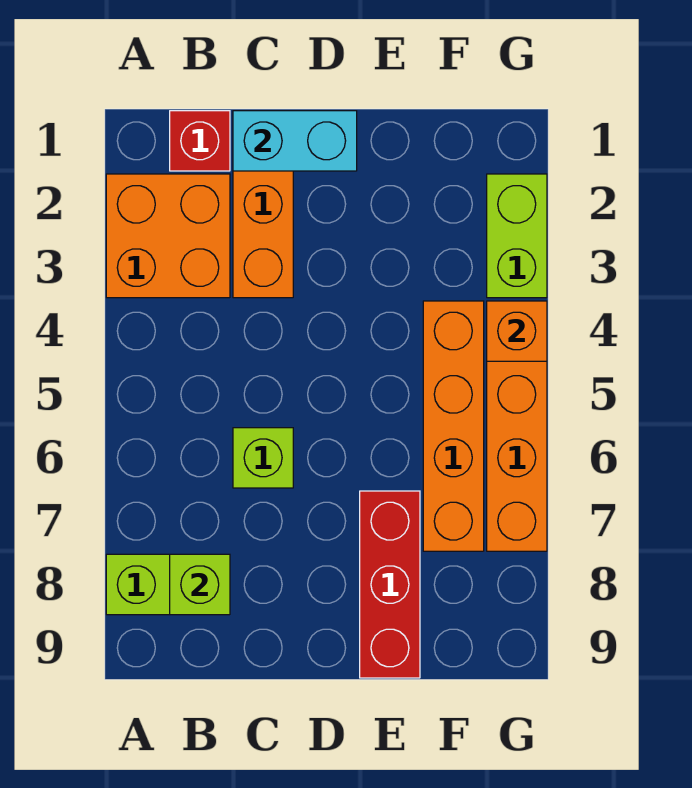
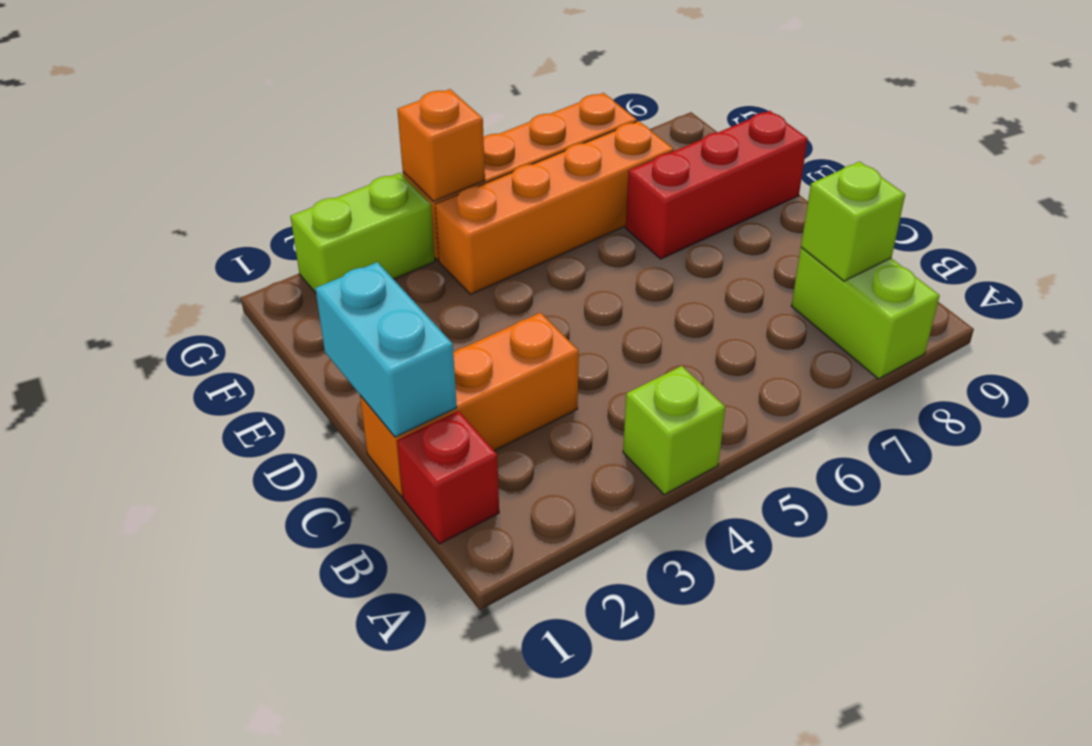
orange 2x2 brick [106,174,230,298] -> none
lime 1x1 brick [233,428,293,488] -> lime 1x1 brick moved to [623,366,725,495]

